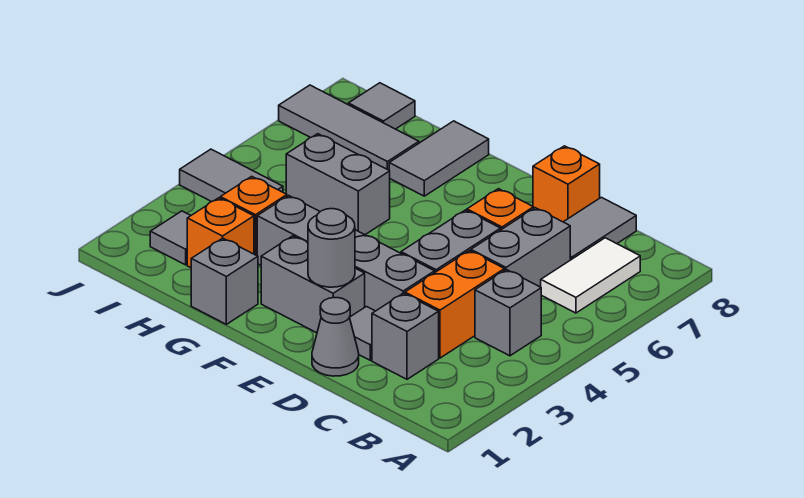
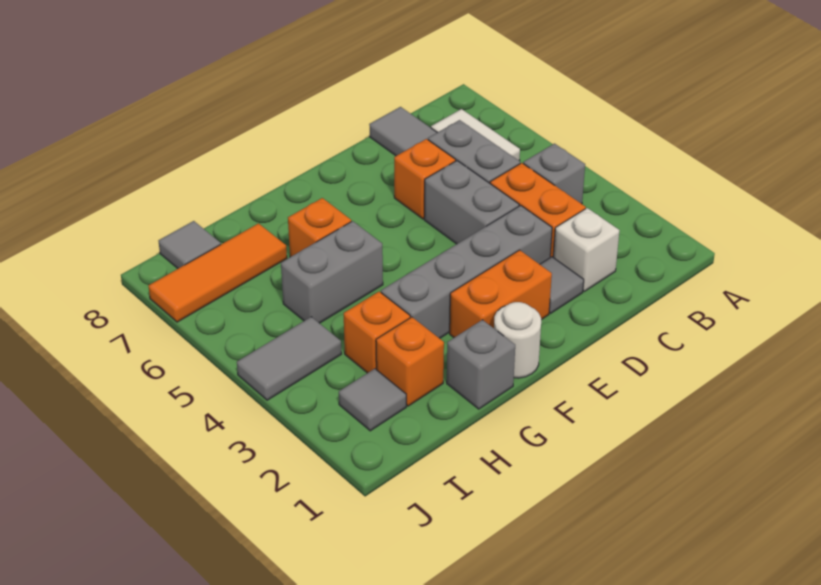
grey 1x1 brick [372,293,439,379] -> white 1x1 brick [553,208,620,291]
grey 1x1 cone [312,298,359,376] -> none
orange 1x1 brick [533,146,600,222] -> orange 1x1 brick moved to [288,198,351,257]
grey 1x2 brick [261,236,365,333] -> orange 1x2 brick [450,250,552,338]
grey 1x1 round brick [308,209,355,287] -> none
none -> white 1x1 round brick [494,302,541,378]
grey 1x2 tile [389,121,489,196] -> none
grey 1x3 tile [279,85,419,170] -> orange 1x3 tile [148,224,287,322]

